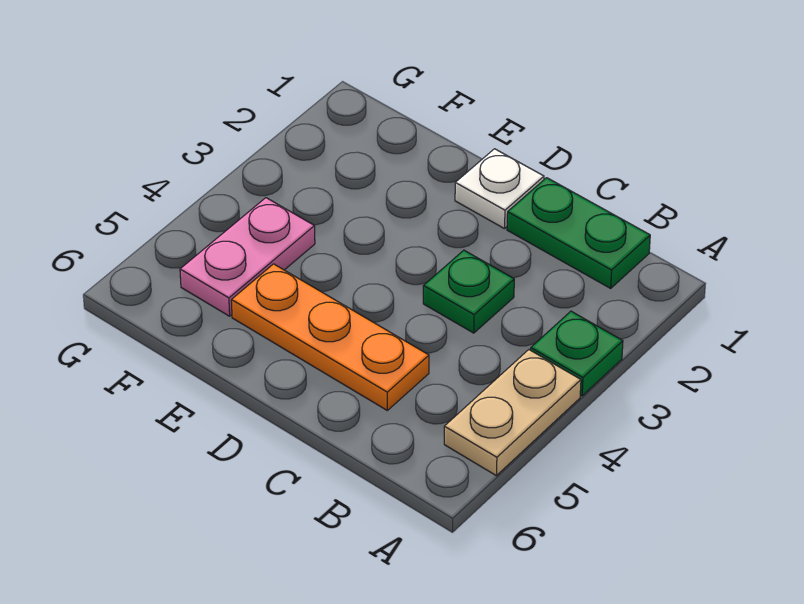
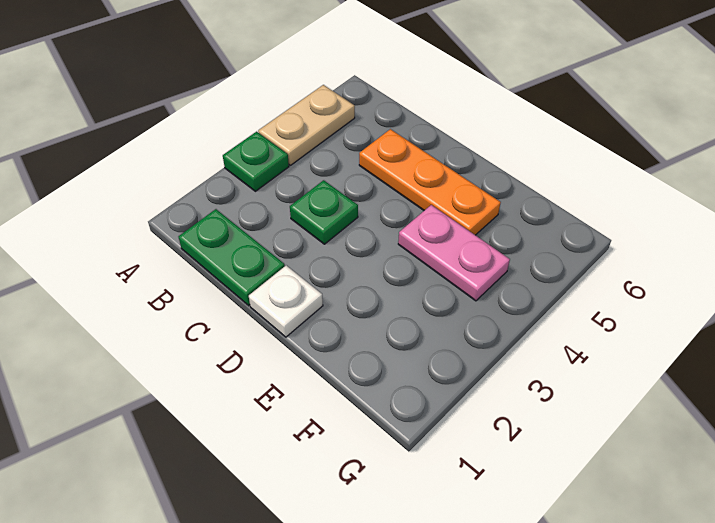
pink 1x2 plate [180,198,315,316] -> pink 1x2 plate turned to [398,205,510,301]

